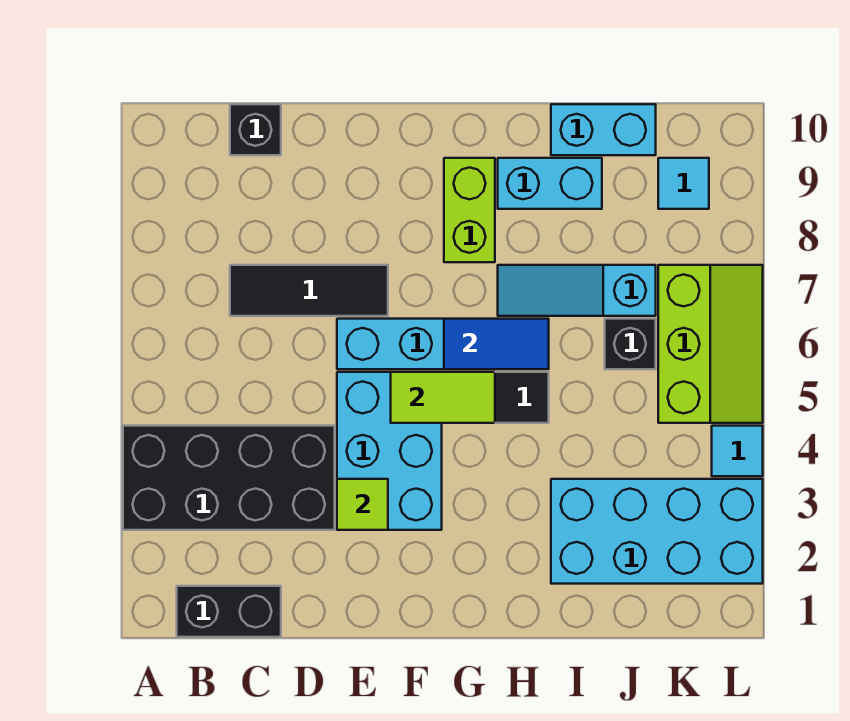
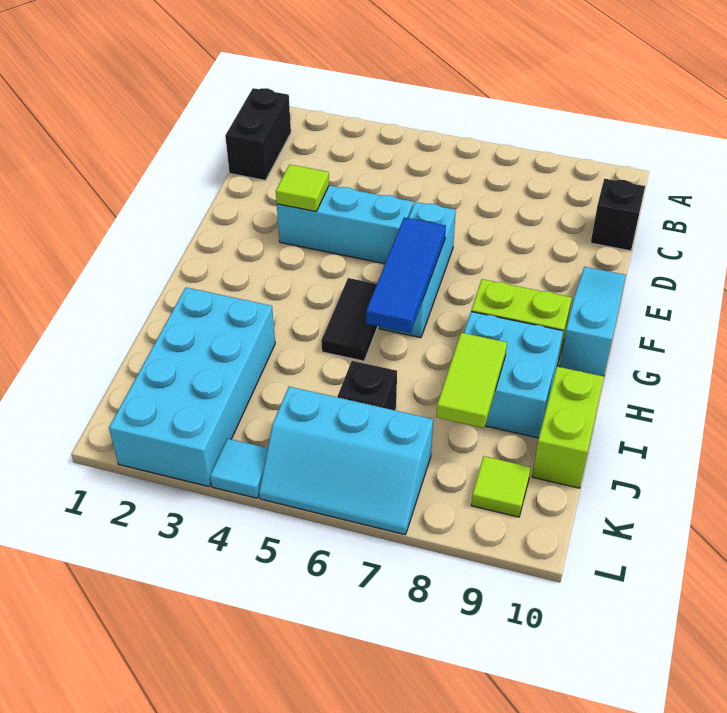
black 2x4 brick [123,426,335,530] -> none
black 1x3 tile [230,265,388,316] -> none
cyan 2x3 brick [337,372,442,530] -> cyan 1x3 brick [277,185,413,264]
lime 1x2 tile [391,372,495,423] -> lime 1x2 tile moved to [436,333,507,428]
blue 1x2 tile [444,319,549,369] -> blue 1x3 tile [366,217,446,333]
cyan 1x3 slope [498,265,656,316] -> cyan 1x3 slope moved to [560,267,626,376]
cyan 1x2 brick [498,158,602,209] -> cyan 2x2 brick [464,312,563,438]
cyan 1x2 brick [551,104,656,155] -> lime 1x2 brick [532,367,604,488]
lime 2x3 slope [658,265,763,423] -> cyan 2x3 slope [259,387,433,535]
cyan 1x1 tile [658,158,709,209] -> lime 1x1 tile [471,456,531,517]

